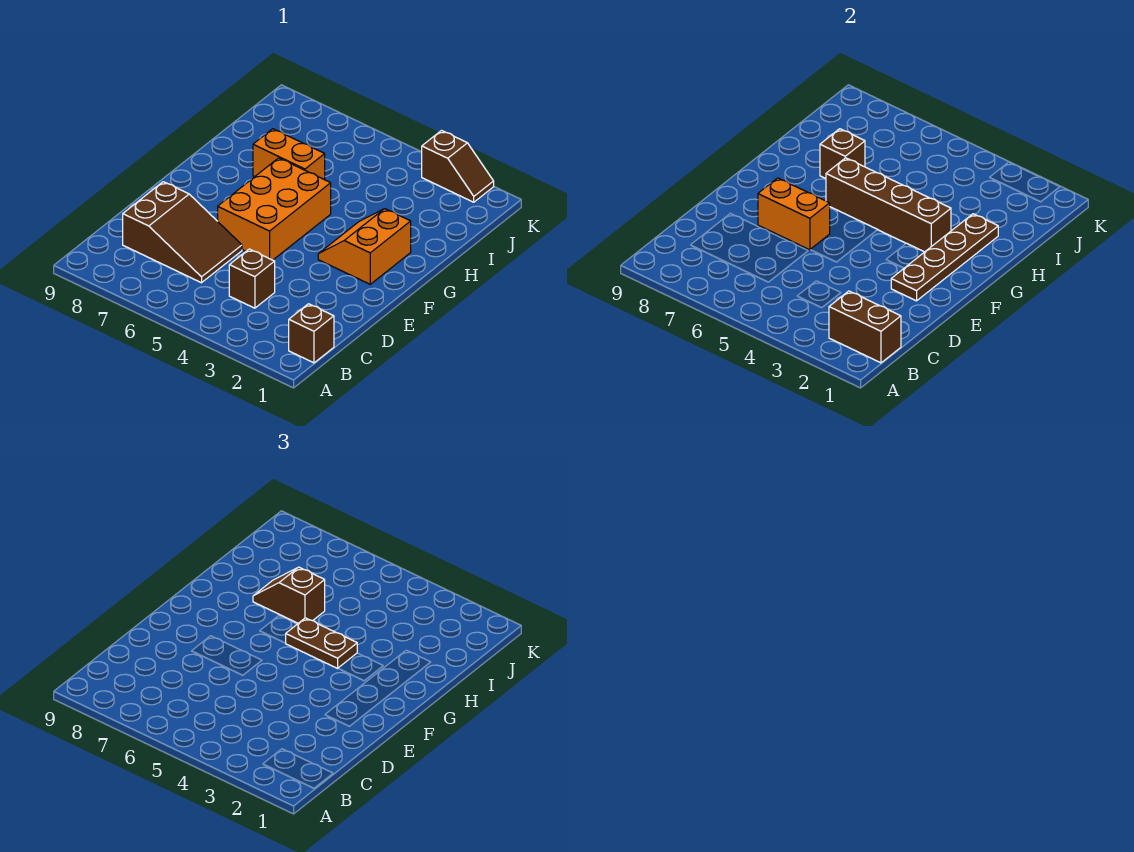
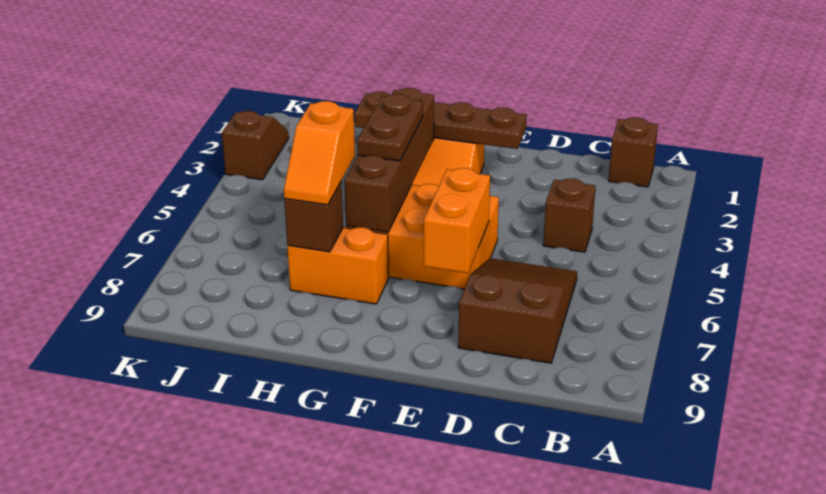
brown 1x2 brick [829,291,901,363] -> none
orange 1x2 brick [253,129,325,180] -> orange 1x2 brick turned to [287,227,389,304]
brown 1x2 slope [253,567,325,623] -> orange 1x2 slope [284,101,355,205]

